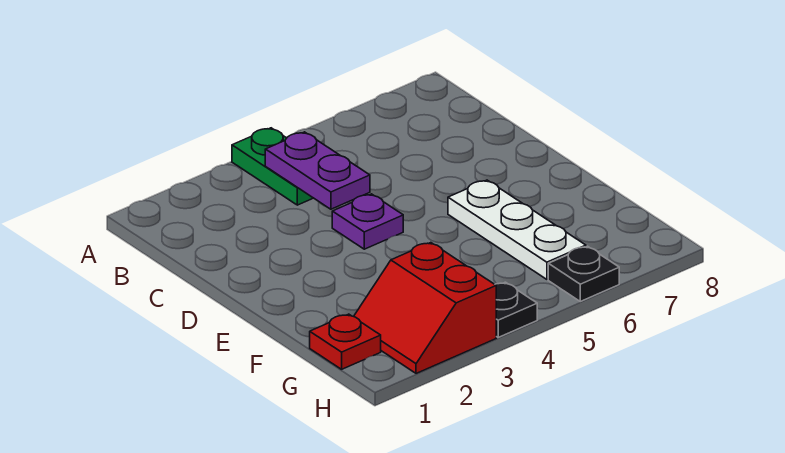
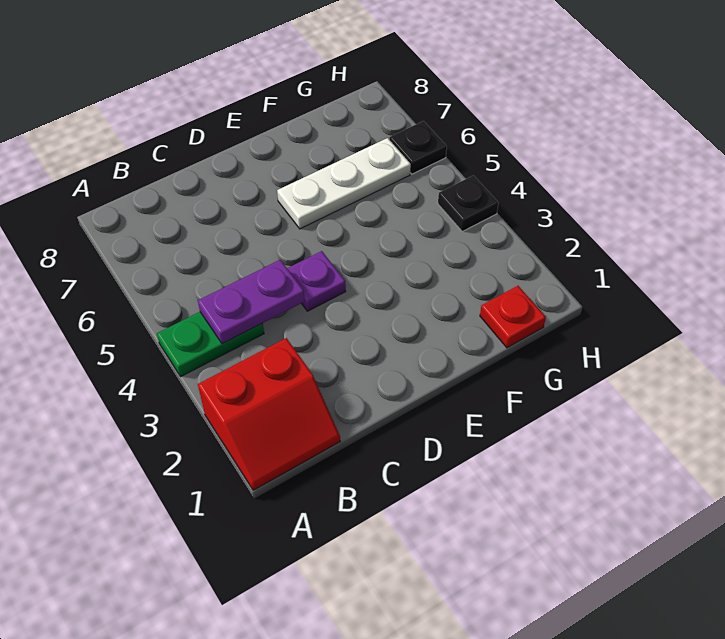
red 2x2 slope [354,243,496,373] -> red 2x2 slope moved to [198,338,340,490]

